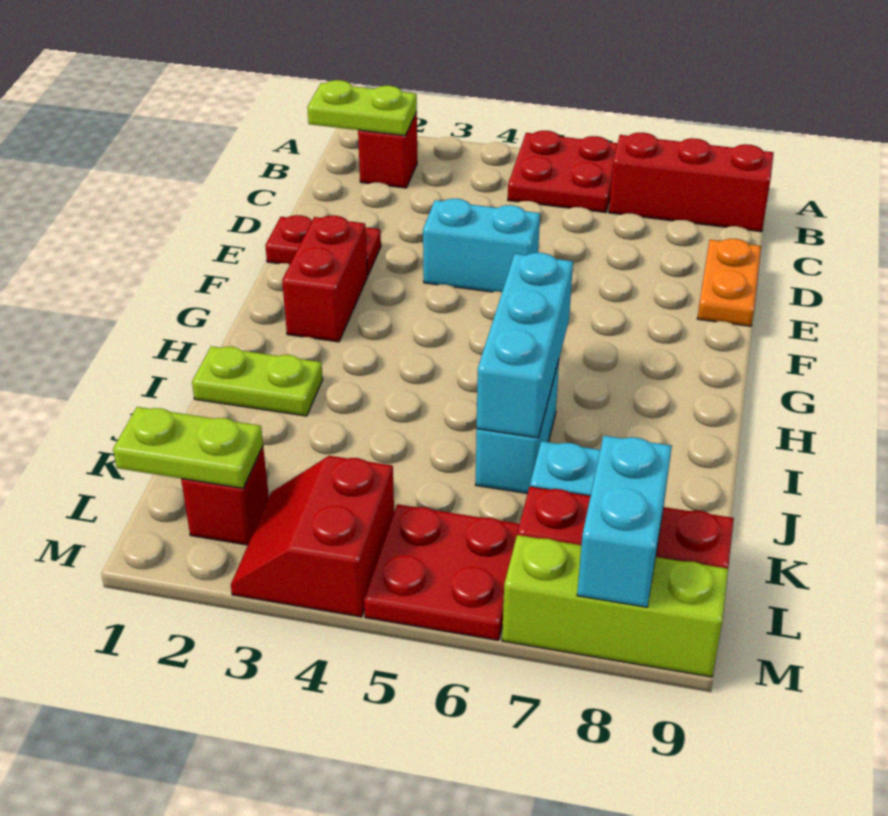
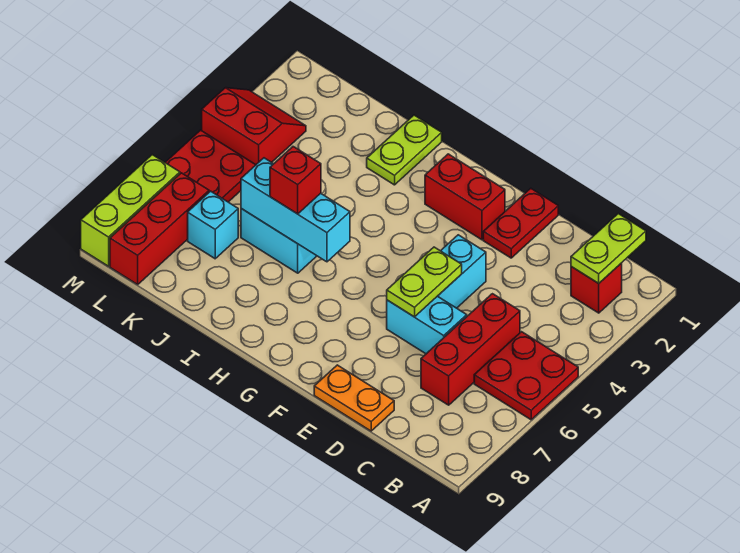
red 1x3 brick [609,133,774,232] -> red 1x3 brick moved to [421,294,520,405]
lime 1x2 plate [113,407,263,488] -> lime 1x2 plate moved to [387,247,462,317]
red 1x1 brick [181,447,269,545] -> red 1x1 brick moved to [270,147,321,214]
cyan 1x2 brick [577,436,672,607] -> cyan 1x2 brick moved to [387,296,467,354]

